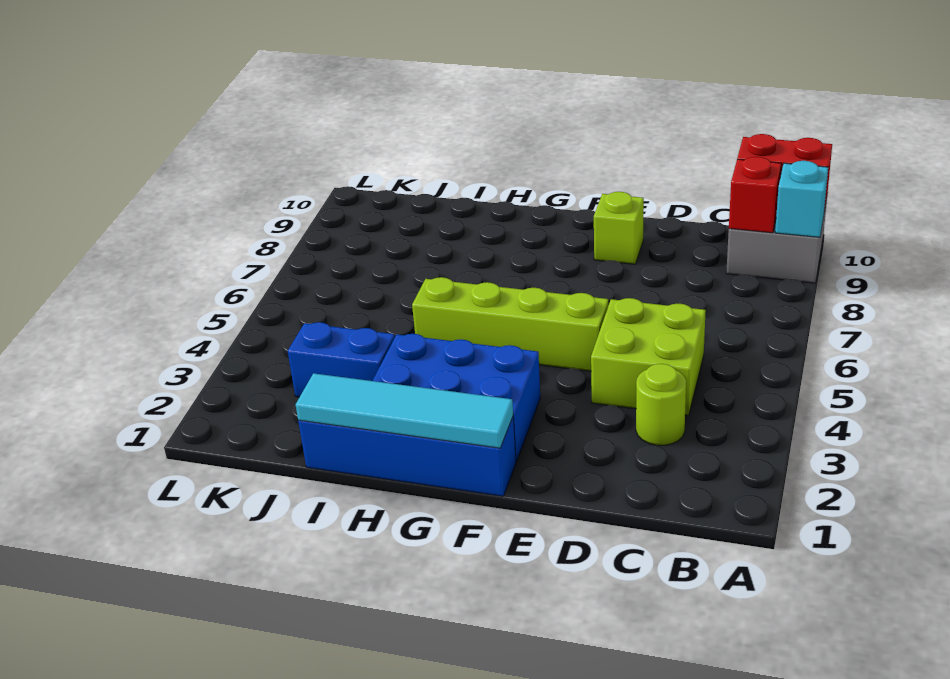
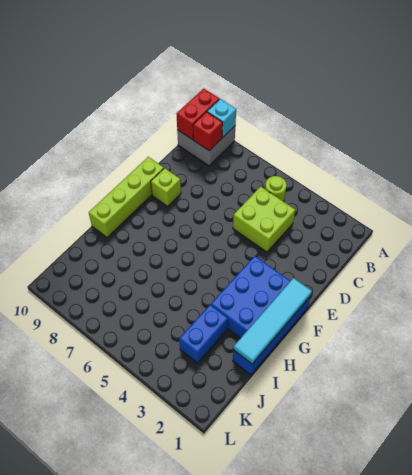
lime 1x1 round brick [636,364,686,445] -> lime 1x1 round brick moved to [265,176,287,202]
lime 1x4 brick [412,277,609,371] -> lime 1x4 brick moved to [89,157,164,238]

